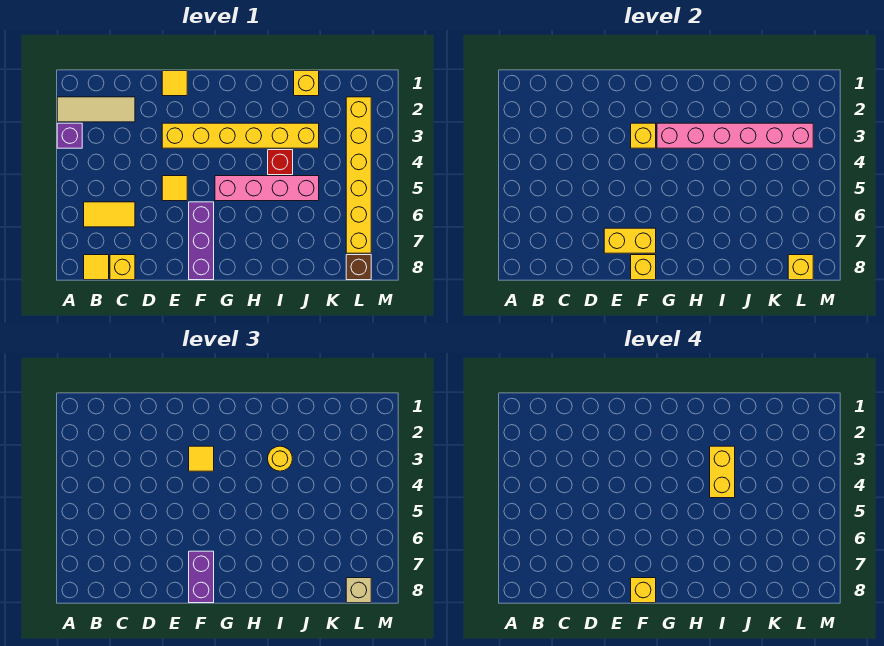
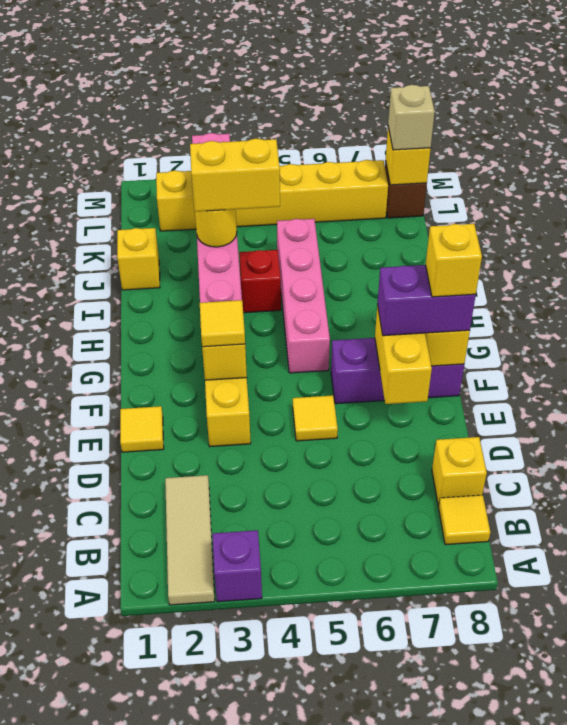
yellow 1x2 tile [84,202,135,227] -> none

